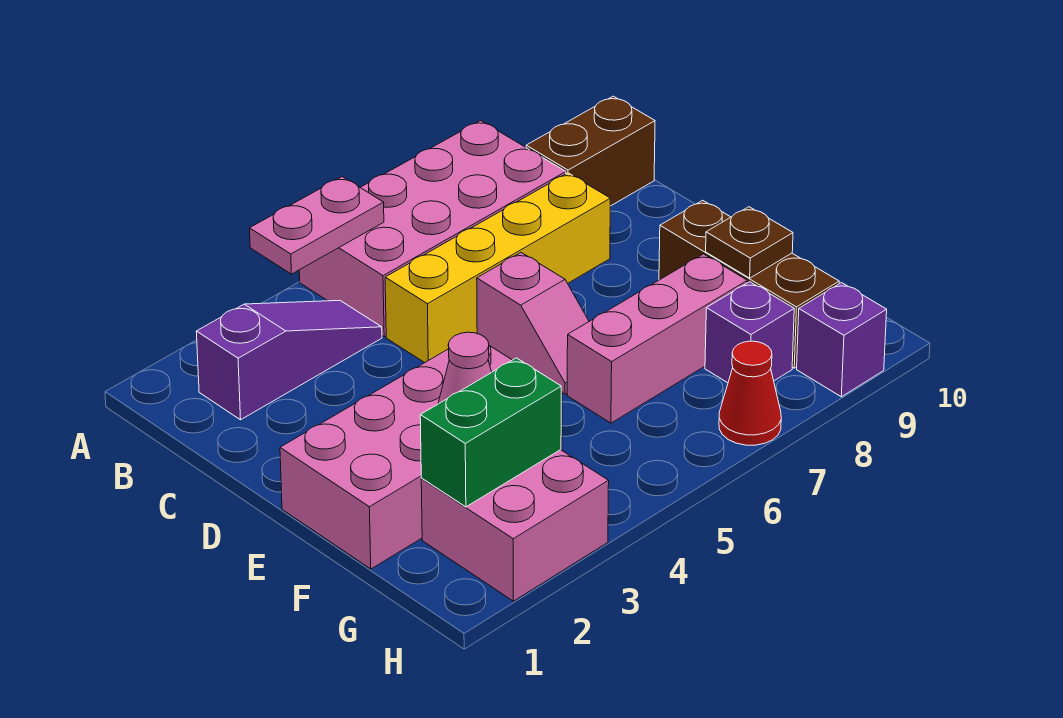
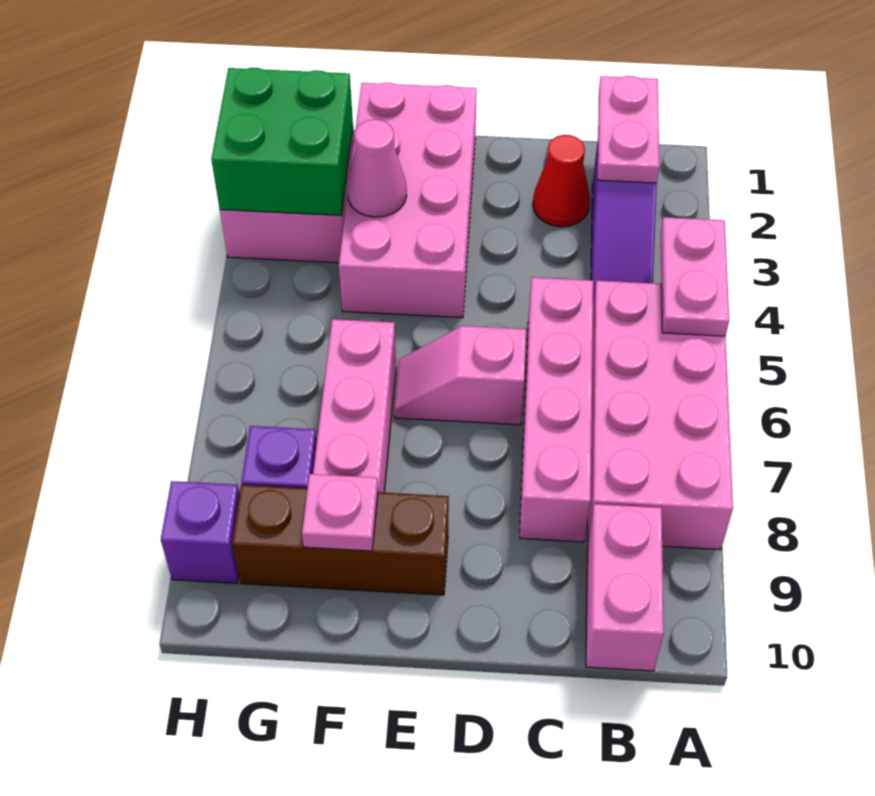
none -> pink 1x2 plate [598,76,659,183]
brown 1x2 brick [526,96,655,206] -> pink 1x2 brick [586,504,664,671]
yellow 1x4 brick [385,173,610,363] -> pink 1x4 brick [520,277,593,542]
brown 1x1 plate [706,207,793,278] -> pink 1x1 plate [302,474,378,551]
green 1x2 brick [420,358,561,507] -> green 2x2 brick [211,67,353,216]
red 1x1 cone [719,341,781,445] -> red 1x1 cone moved to [533,135,590,227]

